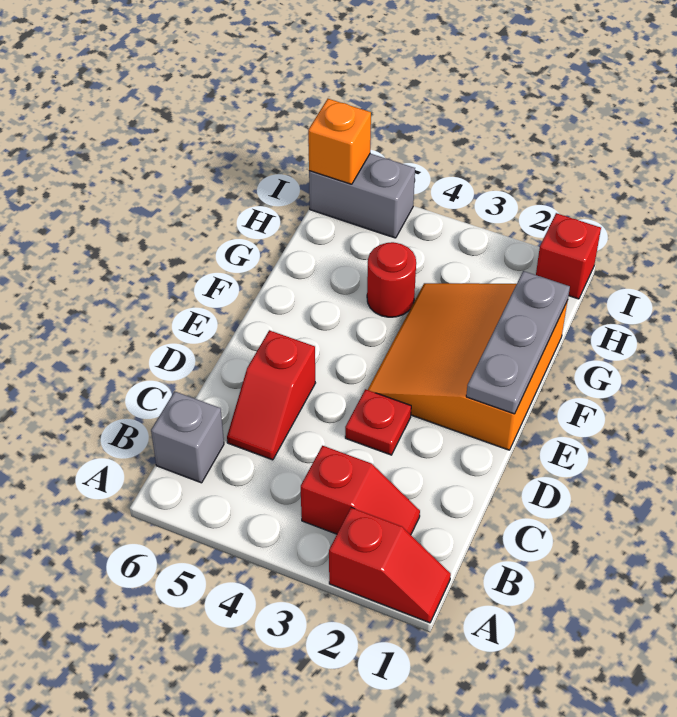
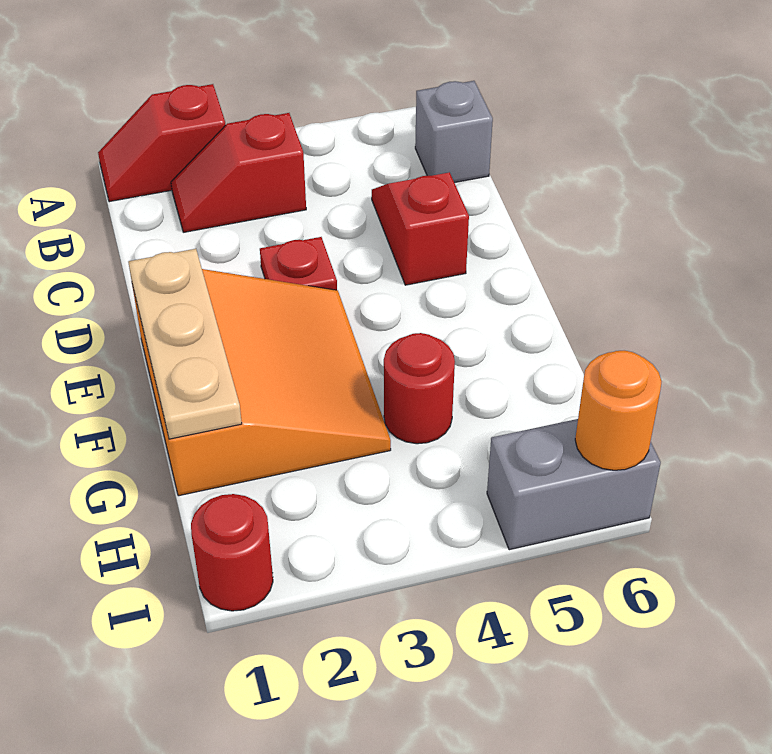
grey 1x3 plate [466,271,570,414] -> tan 1x3 plate [128,249,242,439]
red 1x1 brick [536,213,601,299] -> red 1x1 round brick [191,494,273,611]
orange 1x1 brick [308,99,371,184] -> orange 1x1 round brick [575,351,662,470]

